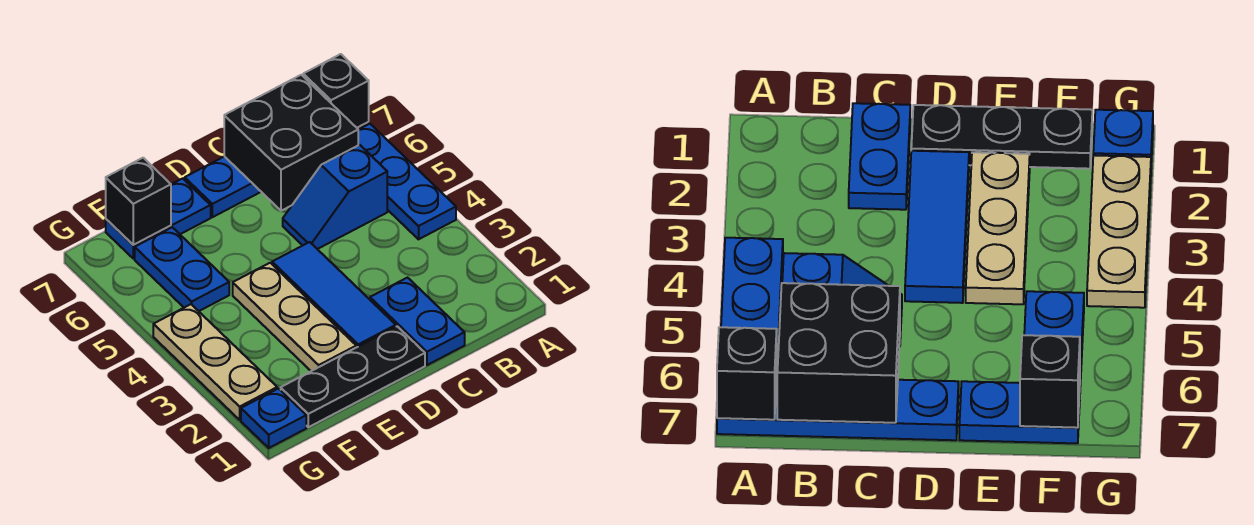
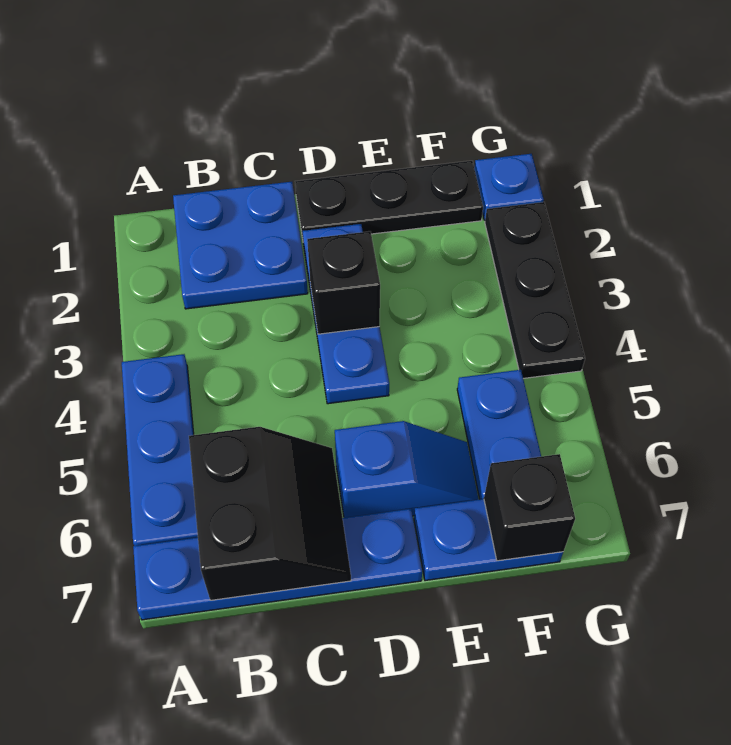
black 1x1 brick [303,54,369,128] -> black 1x1 brick moved to [307,231,380,334]
blue 1x2 slope [283,145,387,249] -> blue 1x2 slope moved to [335,421,479,518]
black 2x2 brick [224,75,358,211] -> black 2x2 slope [189,427,351,600]
blue 1x2 plate [370,278,465,365] -> blue 2x2 plate [173,182,308,309]
blue 1x3 tile [272,242,396,347] -> blue 1x3 plate [303,224,389,404]
tan 1x3 plate [233,263,356,371] -> none
tan 1x3 plate [153,304,277,420] -> black 1x3 plate [485,202,585,378]

